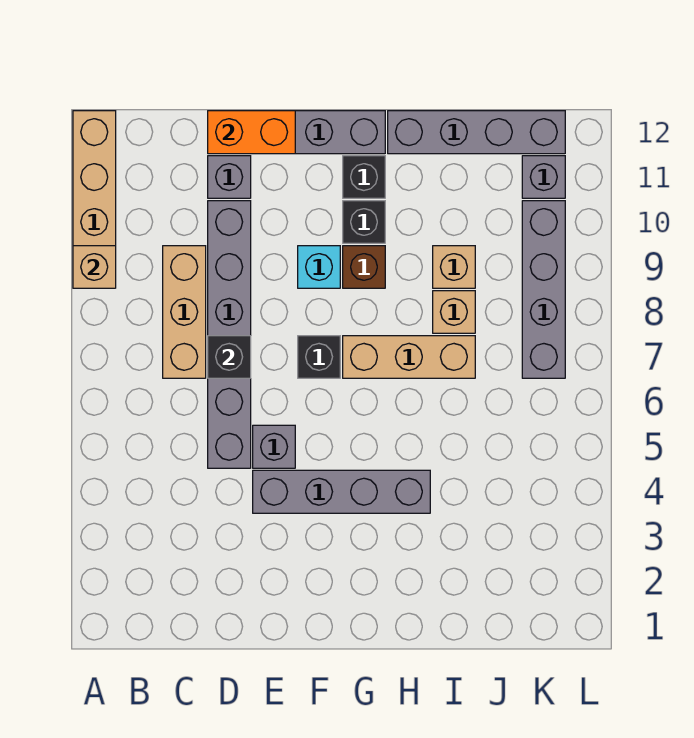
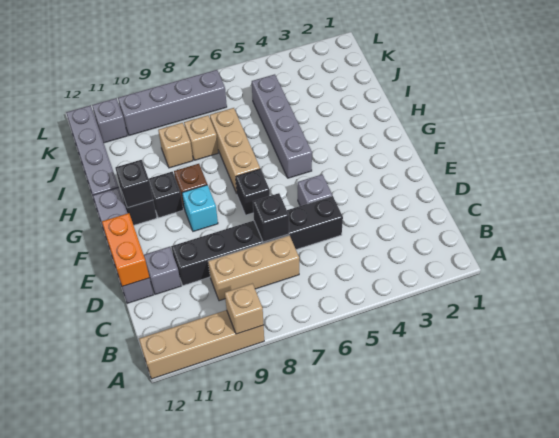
grey 1x6 brick [208,201,251,468] -> black 1x6 brick [171,196,343,286]
grey 1x4 brick [253,470,430,513] -> grey 1x4 brick moved to [252,74,312,178]
none -> black 1x1 brick [115,160,153,208]

